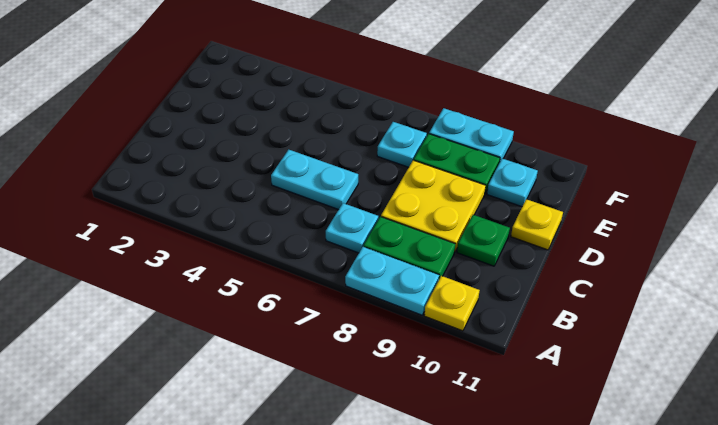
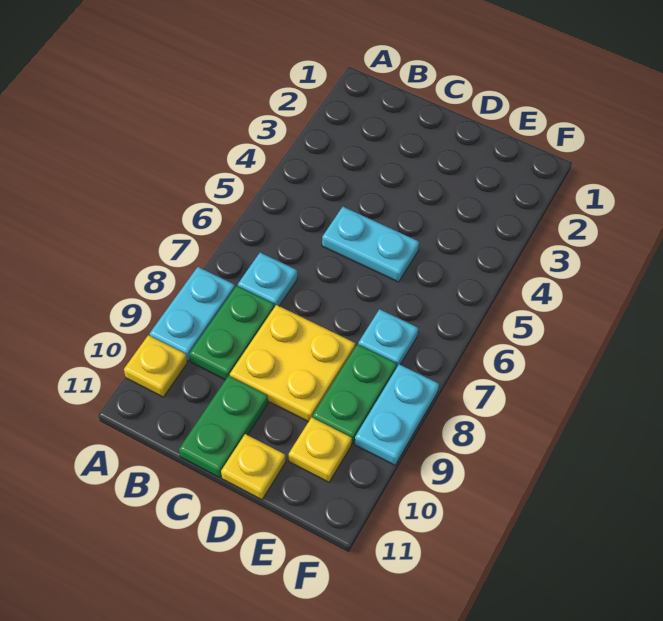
cyan 1x2 plate [271,150,358,210] -> cyan 1x2 plate turned to [322,207,419,282]
green 1x1 plate [457,215,510,266] -> green 1x2 plate [179,376,268,478]
cyan 1x1 plate [487,159,538,207] -> yellow 1x1 plate [289,417,352,482]

